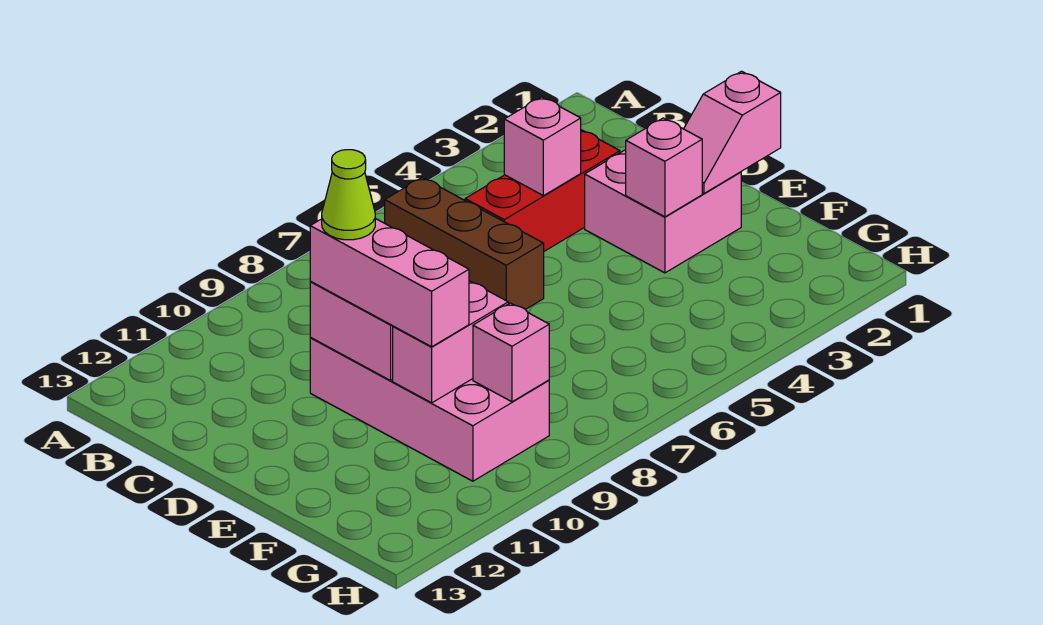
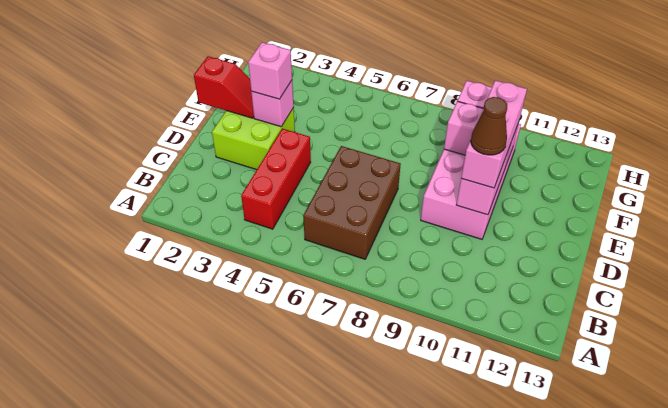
brown 1x3 brick [385,178,544,309] -> brown 2x3 brick [303,146,401,259]
red 1x3 brick [465,130,620,251] -> red 1x3 brick turned to [241,129,311,229]
pink 1x1 brick [504,97,581,196] -> pink 1x1 brick moved to [248,42,292,99]
pink 2x2 brick [585,150,741,273] -> lime 2x2 brick [212,108,295,170]
lime 1x1 cone [322,150,375,240] -> brown 1x1 cone [471,97,507,155]
pink 1x2 slope [684,71,781,193] -> red 1x2 slope [194,56,254,118]

